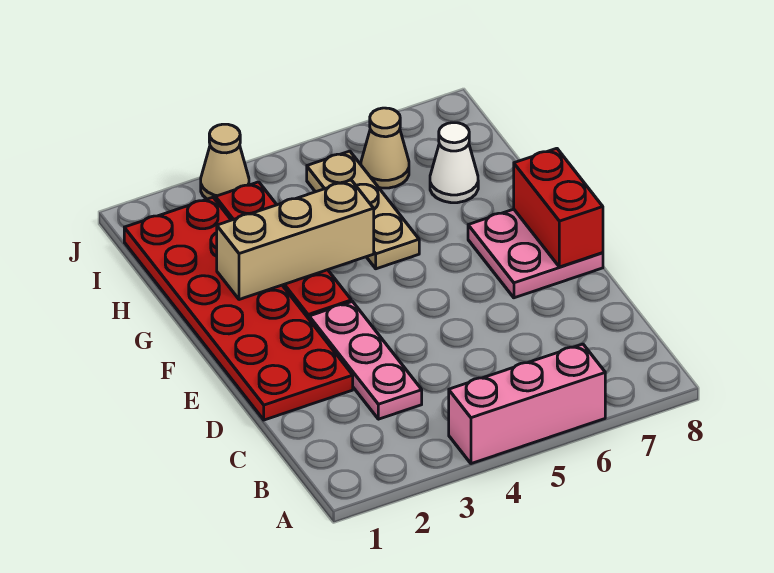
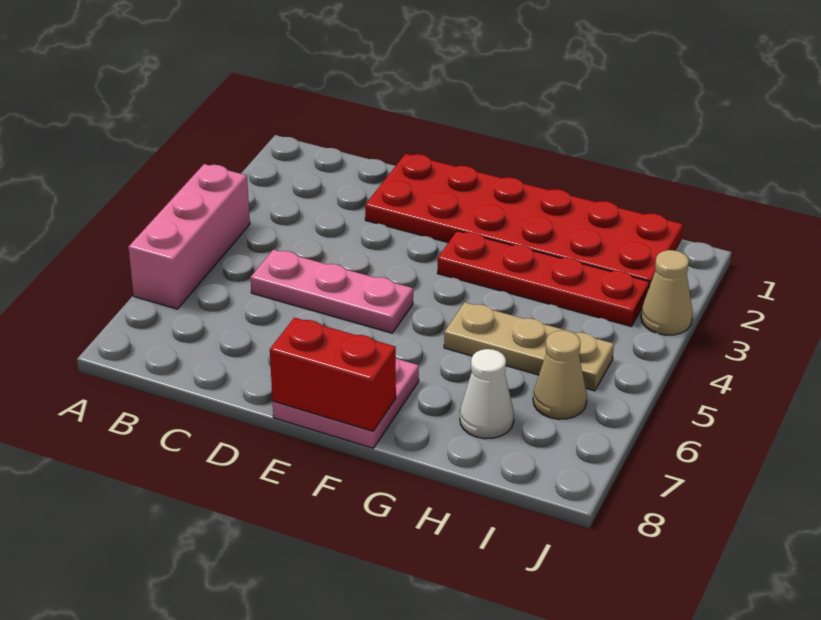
pink 1x3 plate [309,302,422,419] -> pink 1x3 plate moved to [250,250,413,333]
tan 1x3 brick [217,180,374,300] -> none

